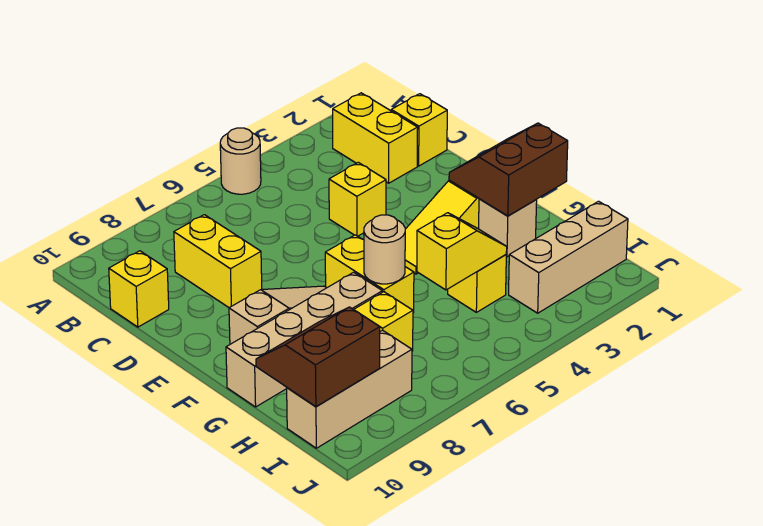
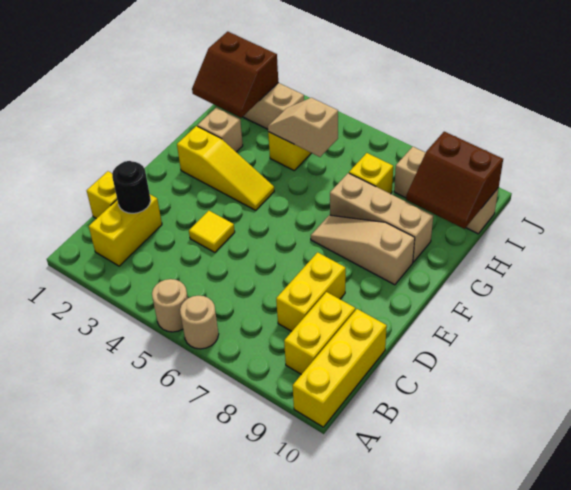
none -> black 1x1 round brick [112,161,151,213]
yellow 1x1 brick [109,251,169,327] -> yellow 1x3 brick [293,309,387,427]
yellow 1x1 brick [329,162,386,236] -> yellow 1x1 tile [189,211,235,253]
brown 2x2 slope [449,123,568,216] -> brown 2x2 slope moved to [192,32,278,118]
yellow 1x2 brick [325,235,414,313] -> yellow 1x2 brick moved to [284,292,355,374]
tan 1x1 round brick [364,215,405,284] -> tan 1x1 round brick moved to [180,296,219,349]
tan 1x4 brick [226,272,382,407] -> tan 1x3 brick [330,173,433,262]
yellow 1x2 slope [417,213,507,290] -> tan 1x2 slope [268,98,338,157]

